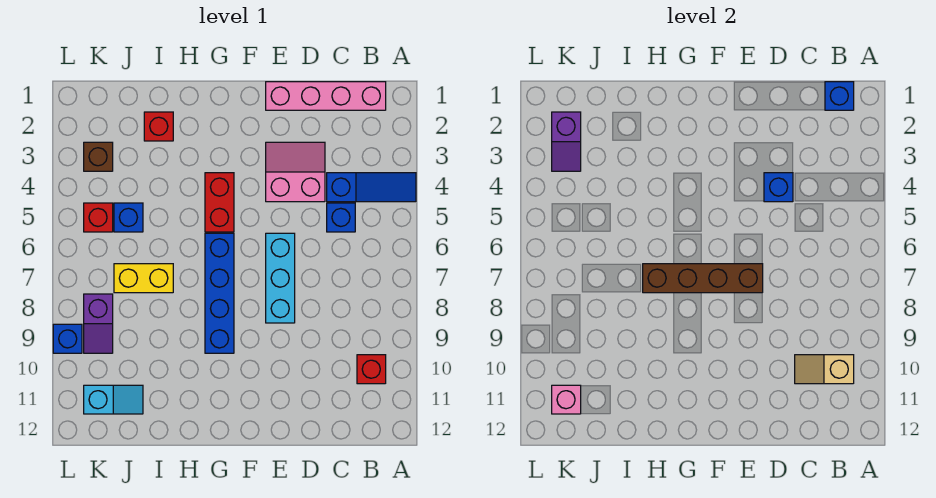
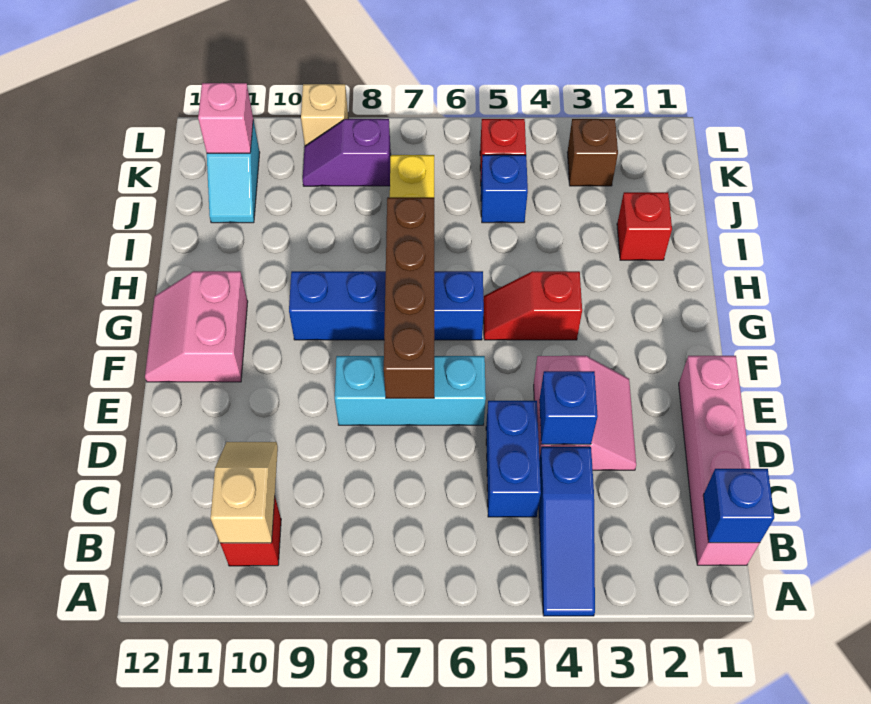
blue 1x1 brick [327,203,355,232] -> blue 1x2 brick [486,401,541,517]
none -> pink 2x2 slope [145,271,248,382]
red 1x2 brick [205,173,234,232] -> red 1x2 slope [483,271,582,340]
purple 1x2 slope [552,112,581,171] -> none
blue 1x1 brick [53,324,82,353] -> tan 1x1 brick [301,84,348,146]

